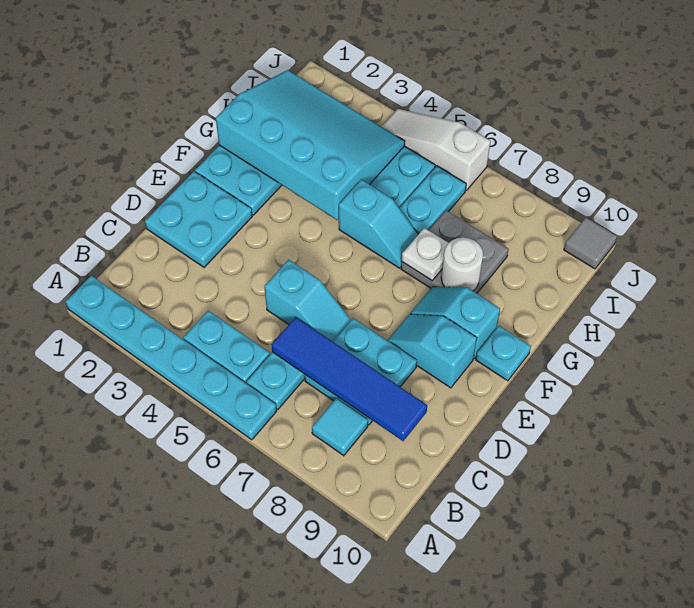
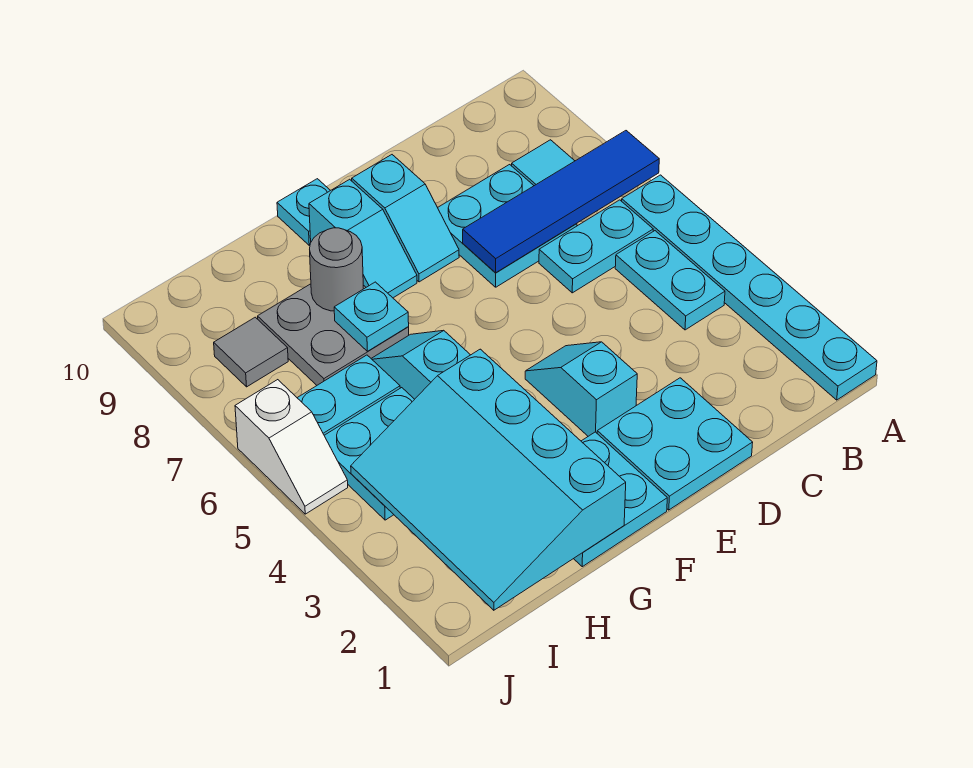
blue 1x4 tile [272,317,427,441] -> blue 1x4 tile turned to [463,131,659,273]
cyan 1x2 slope [264,260,351,342] -> cyan 1x2 slope moved to [525,342,637,436]
white 1x1 plate [402,228,448,280] -> cyan 1x1 plate [334,282,409,351]
white 1x1 round brick [441,237,483,291] -> grey 1x1 round brick [310,228,363,311]
white 1x3 slope [381,109,491,190] -> white 1x2 slope [235,380,348,514]
grey 1x1 tile [564,217,617,269] -> grey 1x1 tile moved to [214,317,288,387]

